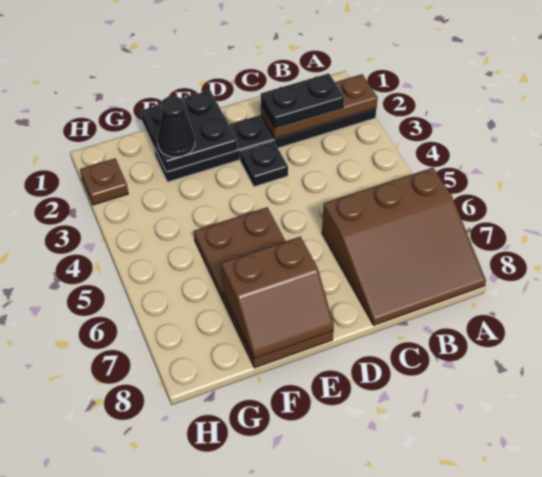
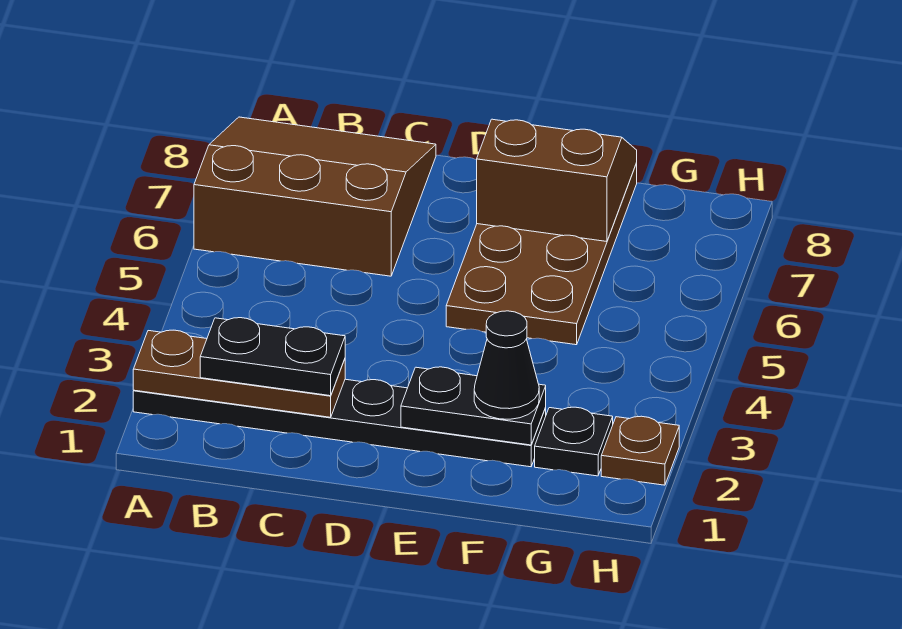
black 1x1 plate [240,141,288,187] -> black 1x1 plate moved to [535,407,613,476]
black 2x2 plate [141,90,237,172] -> black 1x2 plate [401,367,546,445]

